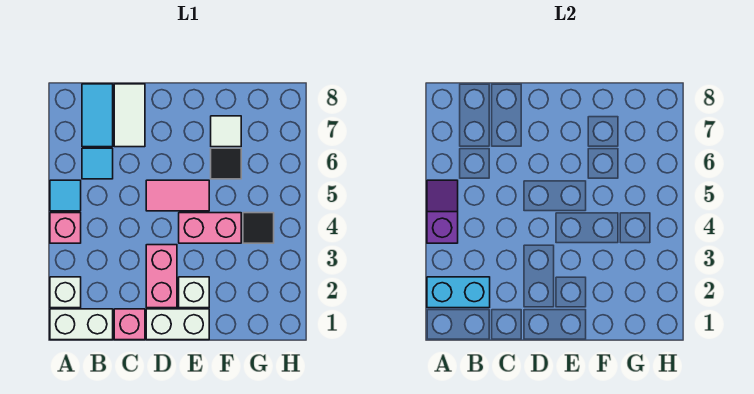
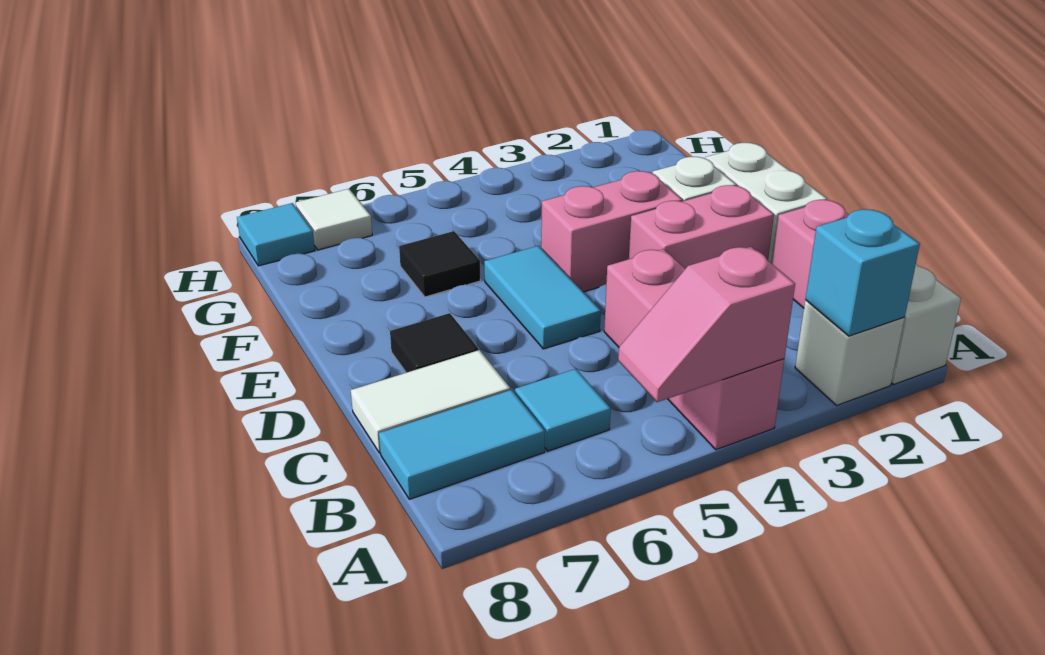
cyan 1x2 brick [427,277,490,308] -> cyan 1x1 brick [805,209,920,336]
pink 1x1 brick [50,213,81,243] -> pink 1x3 brick [604,249,784,450]
purple 1x2 slope [427,180,458,243] -> pink 1x2 slope [618,247,795,402]
cyan 1x1 tile [50,180,81,211] -> cyan 1x1 tile moved to [237,203,315,266]
pink 1x2 tile [146,180,209,211] -> cyan 1x2 tile [484,246,601,349]
pink 1x2 brick [179,213,241,243] -> pink 1x2 brick turned to [541,171,682,292]
white 1x1 tile [211,116,241,147] -> white 1x1 tile moved to [295,189,372,250]
black 1x1 tile [243,213,274,243] -> black 1x1 tile moved to [390,313,478,373]

